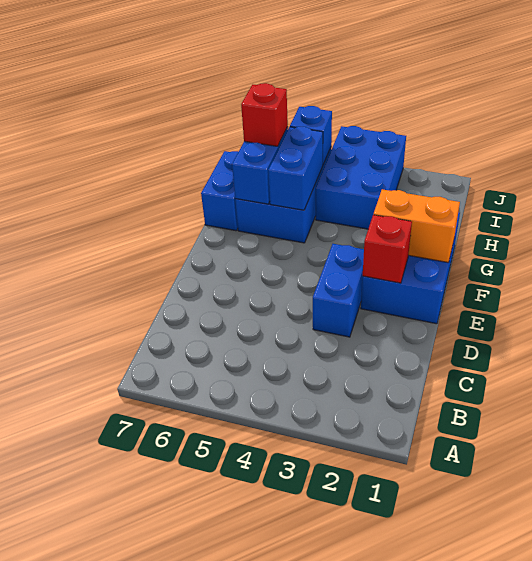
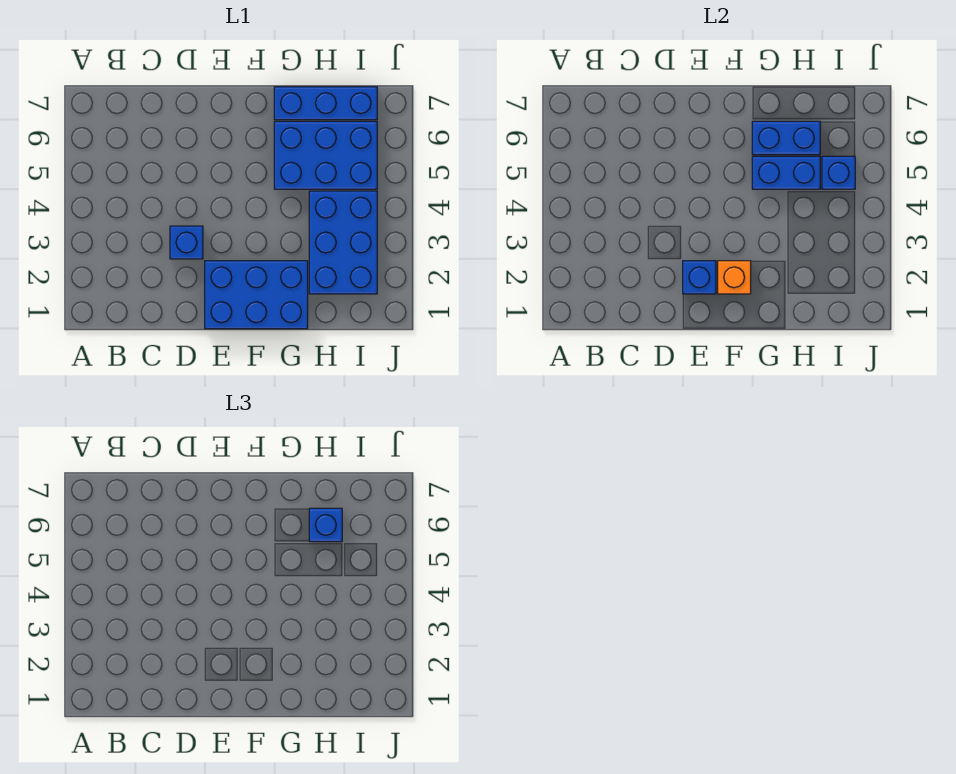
blue 1x2 brick [313,244,364,337] -> blue 1x1 brick [170,226,203,259]
red 1x1 brick [363,215,412,283] -> blue 1x1 brick [683,261,716,294]
orange 1x2 brick [374,189,460,263] -> orange 1x1 brick [718,261,751,294]
blue 1x2 brick [201,151,238,231] -> blue 1x3 brick [274,87,377,120]
blue 2x3 brick [316,126,406,229] -> blue 2x3 brick turned to [309,191,377,294]
red 1x1 brick [241,83,288,146] -> blue 1x1 brick [309,508,342,542]

